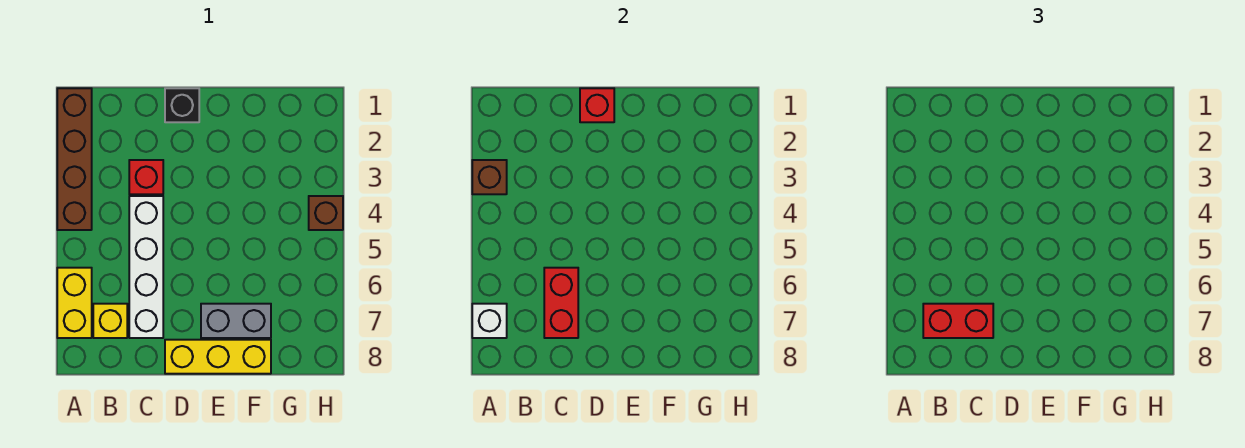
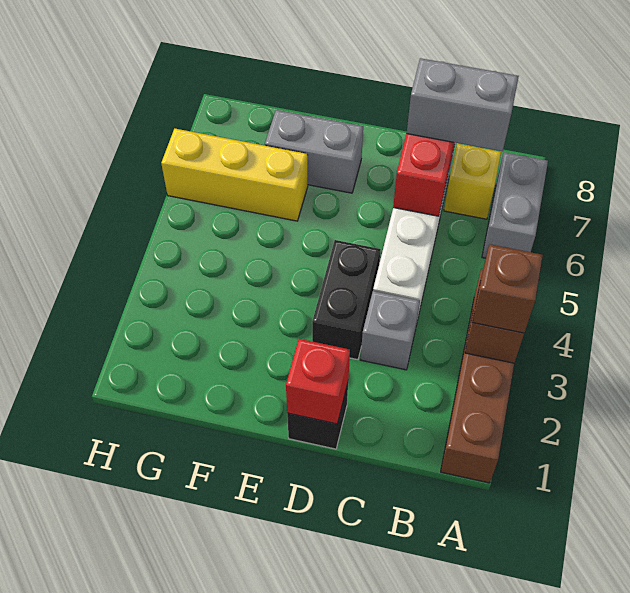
yellow 1x2 brick [57,268,92,338] -> grey 1x2 brick [482,152,548,258]
white 1x1 brick [472,304,507,338] -> none
red 1x2 brick [923,304,993,338] -> grey 1x2 brick [407,58,519,151]
red 1x1 brick [129,160,163,194] -> grey 1x1 brick [361,291,420,370]
none -> black 1x2 brick [312,240,381,360]
yellow 1x3 brick [165,340,271,374] -> yellow 1x3 brick moved to [161,129,308,221]
brown 1x1 brick [309,196,343,230] -> brown 1x1 brick moved to [473,244,543,333]

